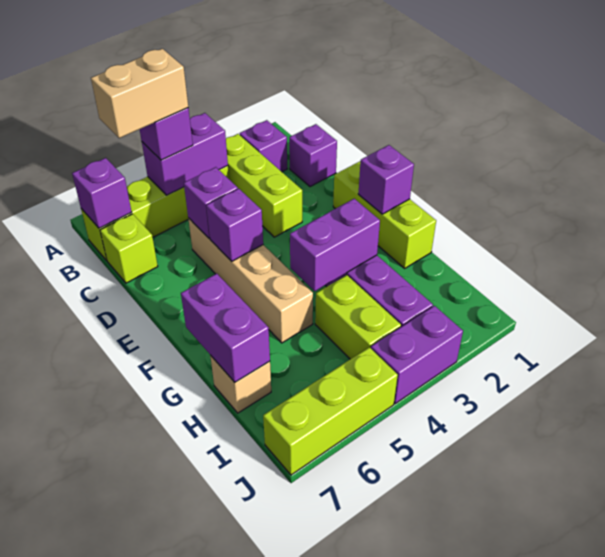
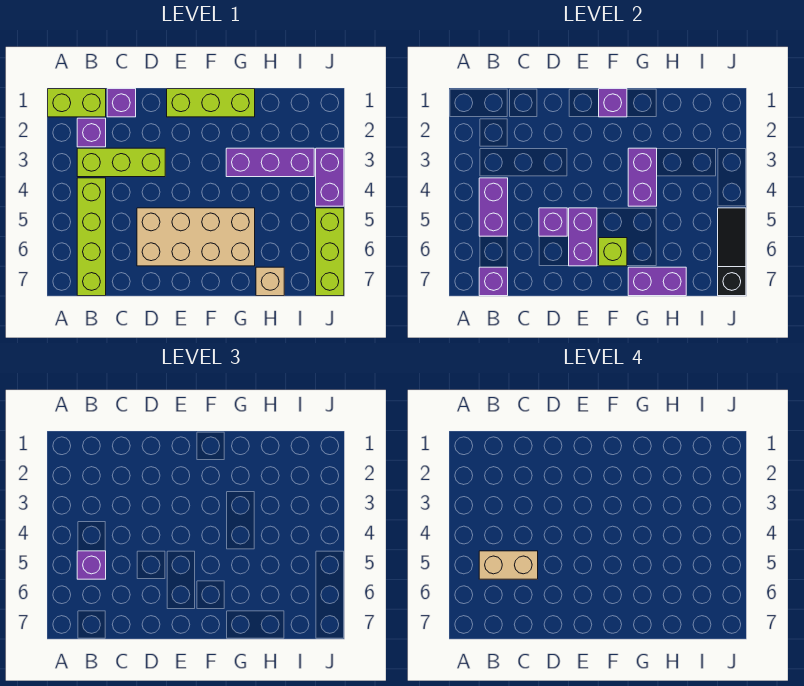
tan 1x2 brick [91,49,188,138] -> tan 1x2 brick turned to [479,551,538,579]
lime 1x1 brick [100,214,158,283] -> lime 1x1 brick moved to [599,238,627,266]
tan 1x4 brick [188,218,313,343] -> tan 2x4 brick [137,208,255,266]
purple 1x1 brick [206,189,263,261] -> purple 1x2 brick [569,208,597,266]
lime 1x2 brick [315,275,401,359] -> lime 1x2 brick moved to [48,89,106,117]
none -> black 1x3 slope [718,208,746,296]

